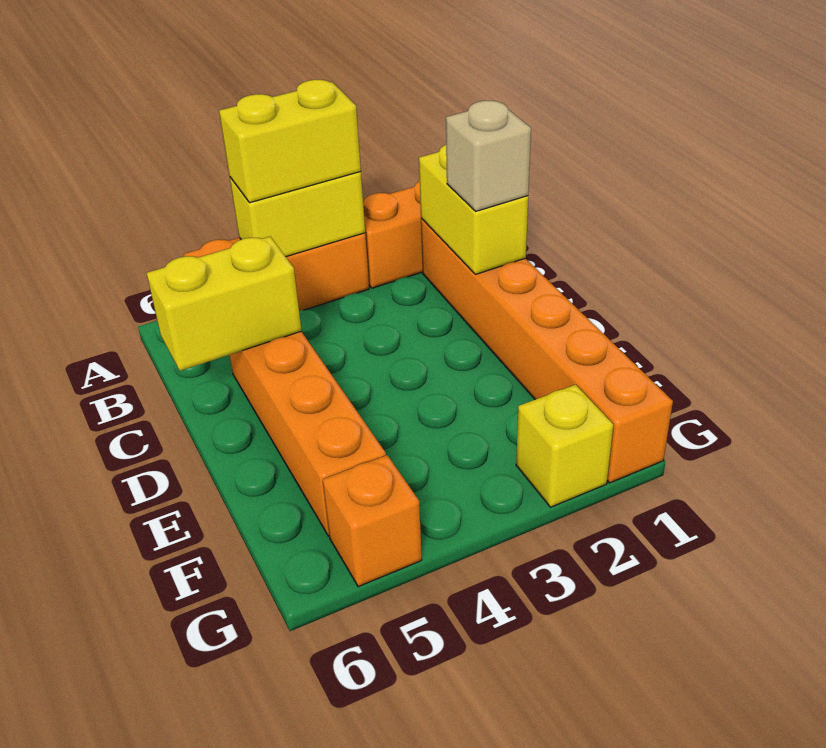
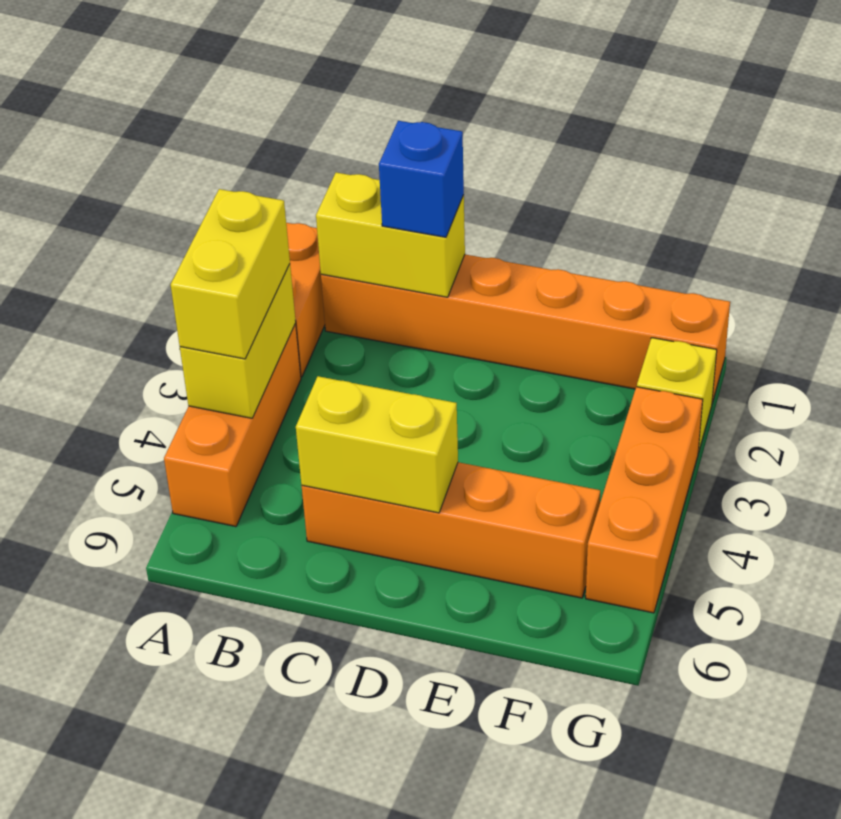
tan 1x1 brick [446,101,531,211] -> blue 1x1 brick [379,121,464,237]
yellow 1x2 brick [147,237,302,371] -> yellow 1x2 brick turned to [296,376,458,513]
orange 1x1 brick [323,455,422,587] -> orange 1x3 brick [586,387,703,613]

